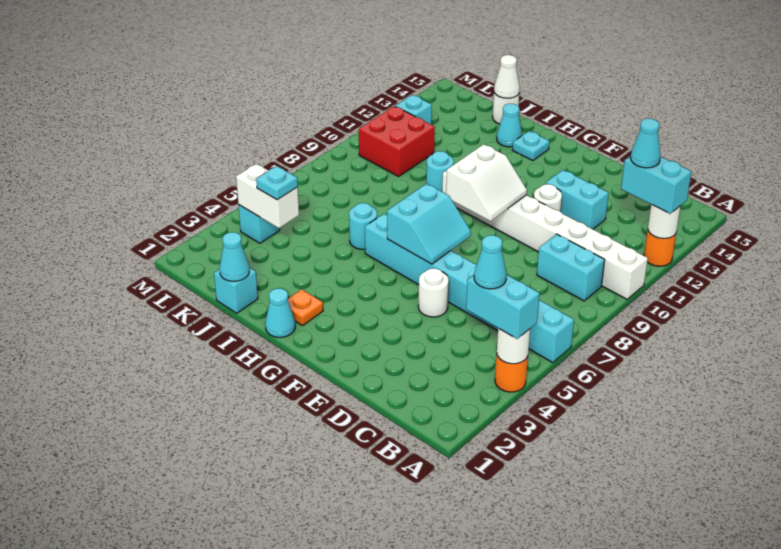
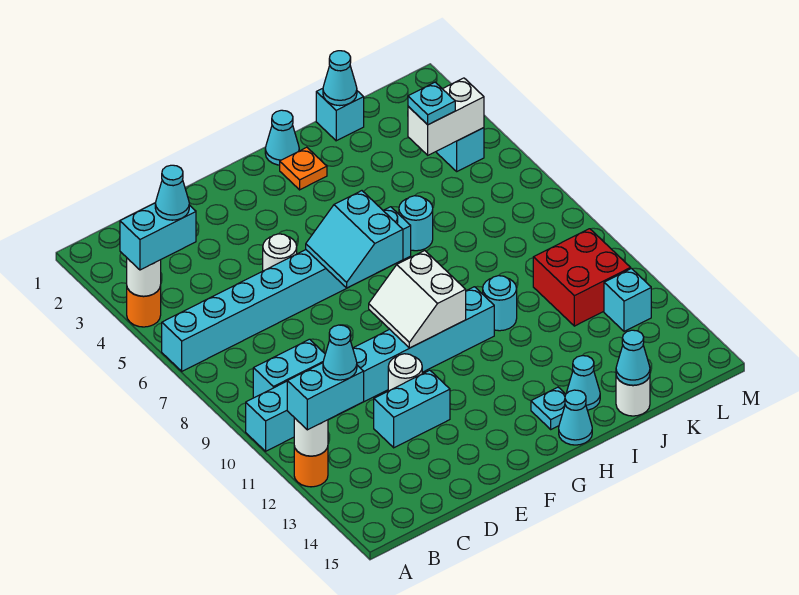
white 1x8 brick [442,170,648,299] -> cyan 1x8 brick [246,287,494,451]
none -> cyan 1x1 cone [559,390,592,445]
white 1x1 cone [494,55,520,98] -> cyan 1x1 cone [616,330,650,385]

